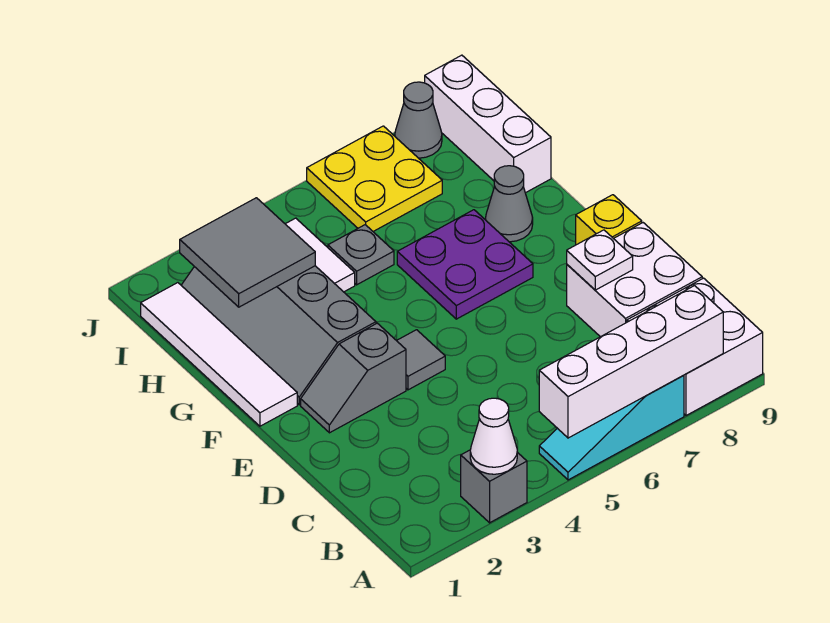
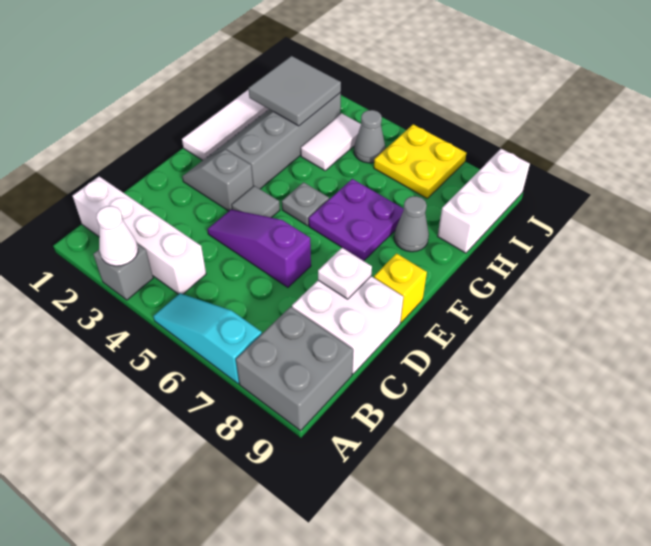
white 1x4 brick [539,286,723,438] -> white 1x4 brick moved to [73,177,206,294]
white 2x2 brick [627,278,763,416] -> grey 2x2 brick [236,307,353,431]
none -> purple 1x3 slope [207,210,311,287]
grey 1x1 plate [328,225,394,285] -> grey 1x1 plate moved to [282,182,329,226]
grey 1x1 cone [395,82,442,158] -> grey 1x1 cone moved to [354,110,386,163]

